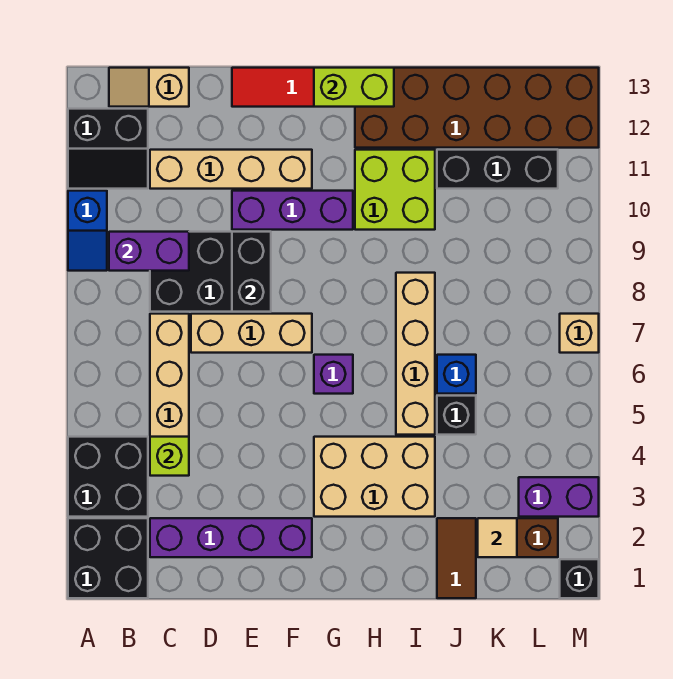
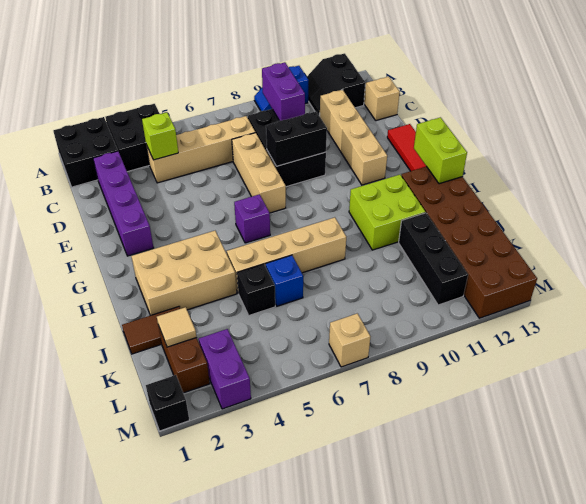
purple 1x3 brick [232,191,353,230] -> none
tan 2x3 brick [314,437,435,517] -> tan 2x3 brick turned to [131,231,237,315]

